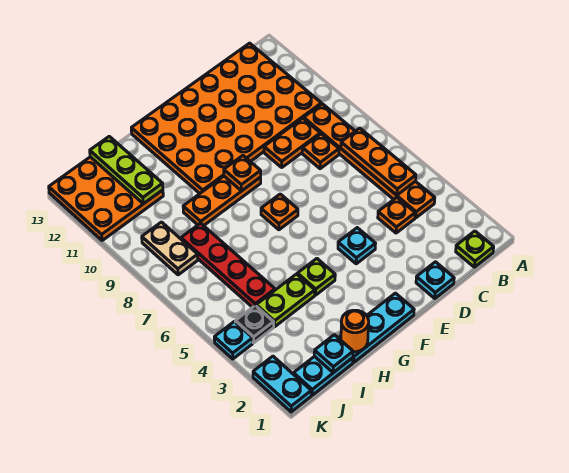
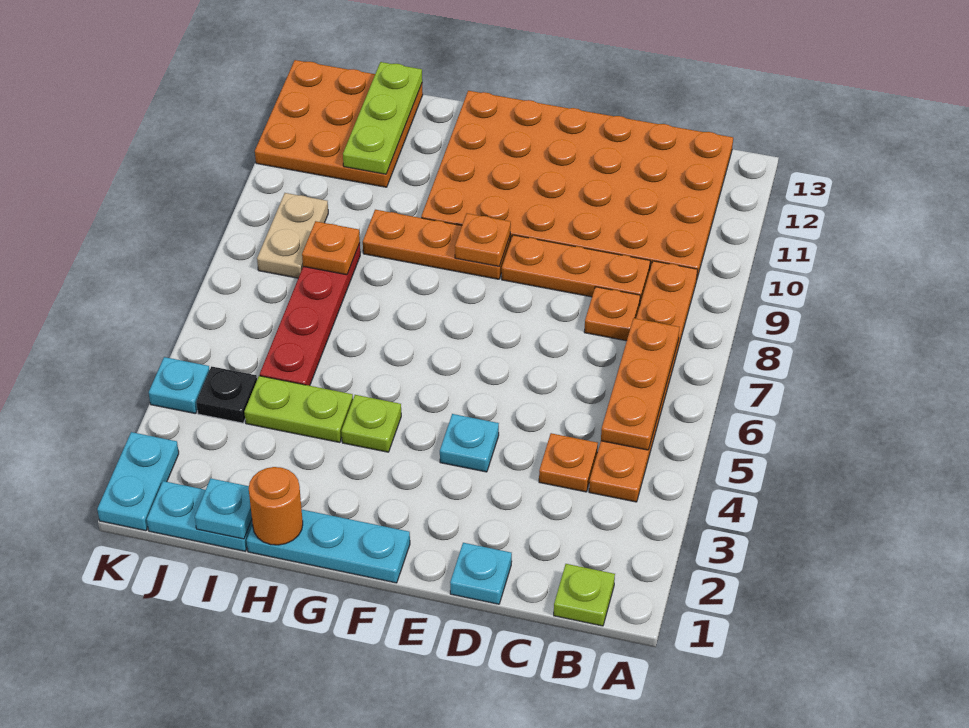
orange 1x2 plate [264,118,320,167] -> orange 1x3 plate [502,235,650,303]
orange 1x1 plate [261,194,298,230] -> orange 1x1 plate moved to [302,221,360,275]

